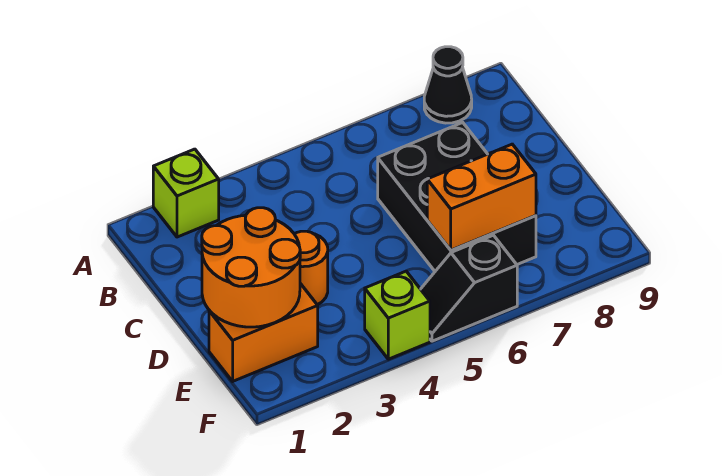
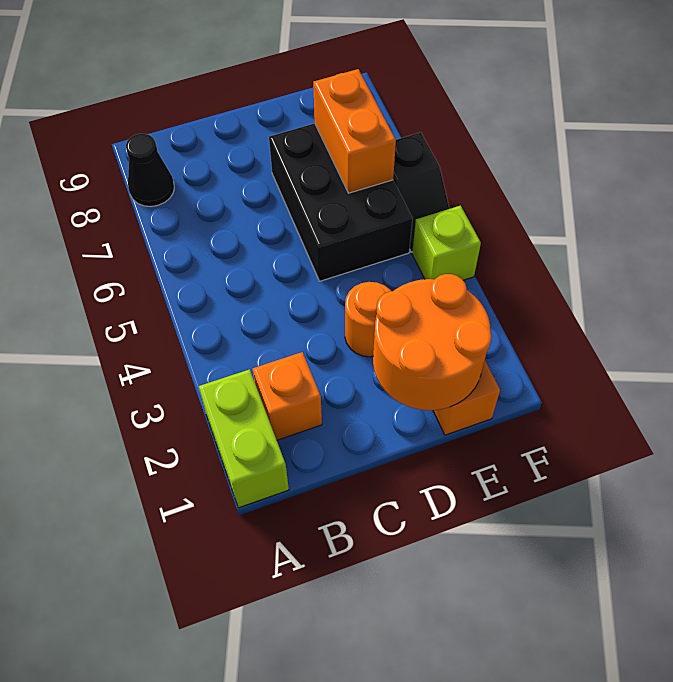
lime 1x1 brick [153,149,219,237] -> lime 1x2 brick [199,369,289,508]
none -> orange 1x1 brick [253,352,322,440]
black 2x3 brick [378,123,536,271] -> black 2x3 brick turned to [269,123,413,281]

